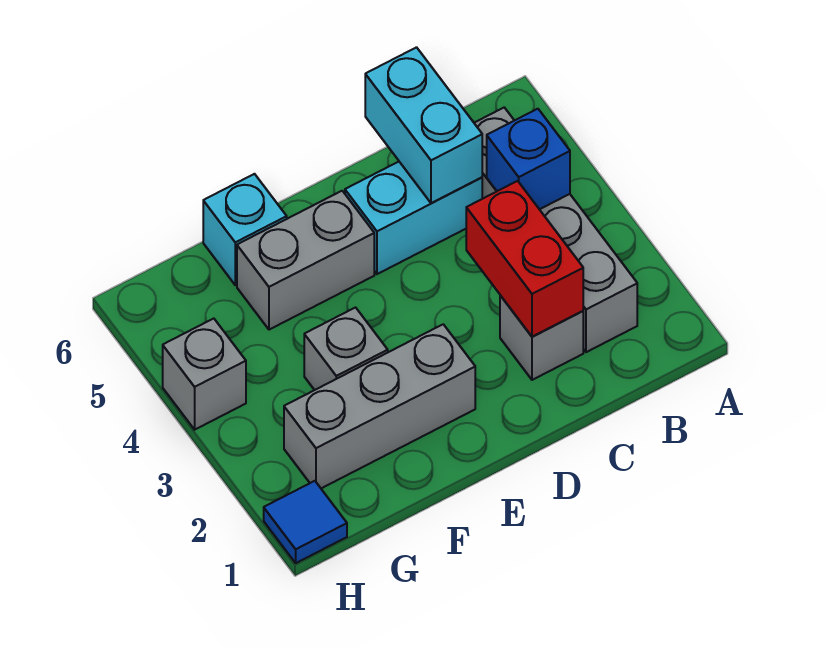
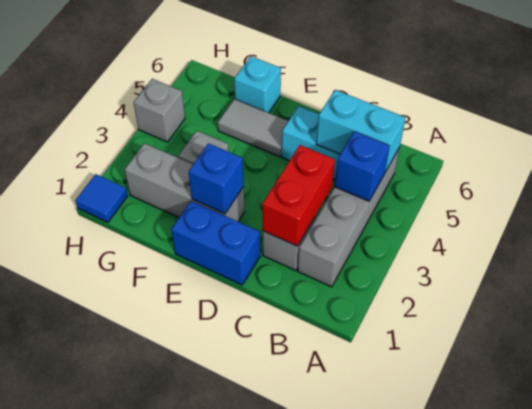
cyan 1x2 brick [365,47,482,203] -> cyan 1x2 brick turned to [317,90,406,172]
none -> blue 1x2 brick [171,201,260,285]
none -> blue 1x1 brick [189,143,244,214]
grey 1x2 brick [237,191,374,330] -> grey 1x2 tile [218,99,288,157]

